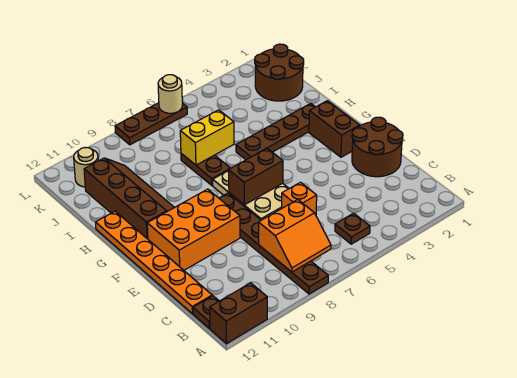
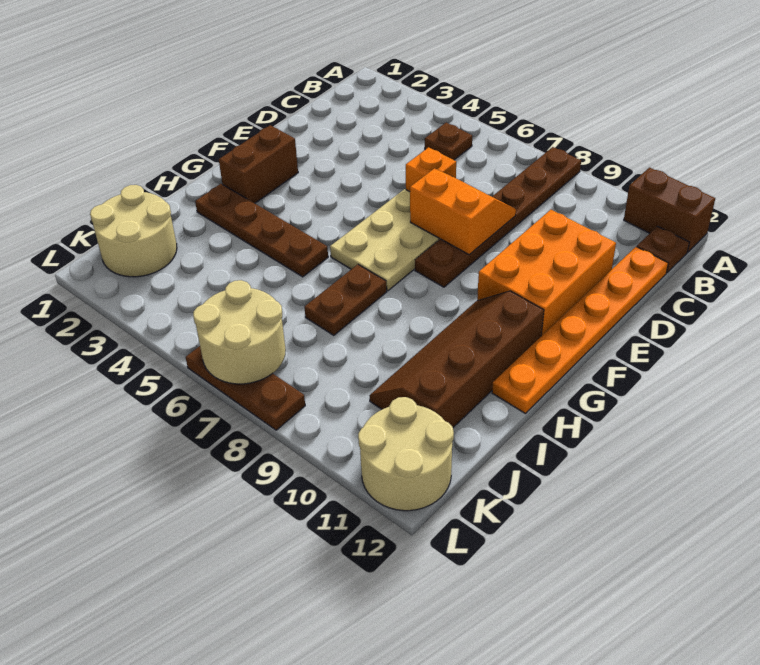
orange 2x2 slope [259,200,331,272] -> orange 2x2 slope moved to [410,168,516,255]
brown 2x2 round brick [352,117,403,177] -> none
orange 2x3 brick [147,189,240,270] -> orange 2x3 brick turned to [477,210,616,336]
brown 1x2 brick [229,148,283,205] -> none
yellow 1x2 brick [180,110,234,165] -> none
brown 2x2 round brick [255,44,304,101] -> tan 2x2 round brick [90,185,177,277]
tan 1x1 round brick [74,148,98,187] -> tan 2x2 round brick [358,397,454,511]
tan 1x1 round brick [158,75,182,113] -> tan 2x2 round brick [193,280,286,384]

